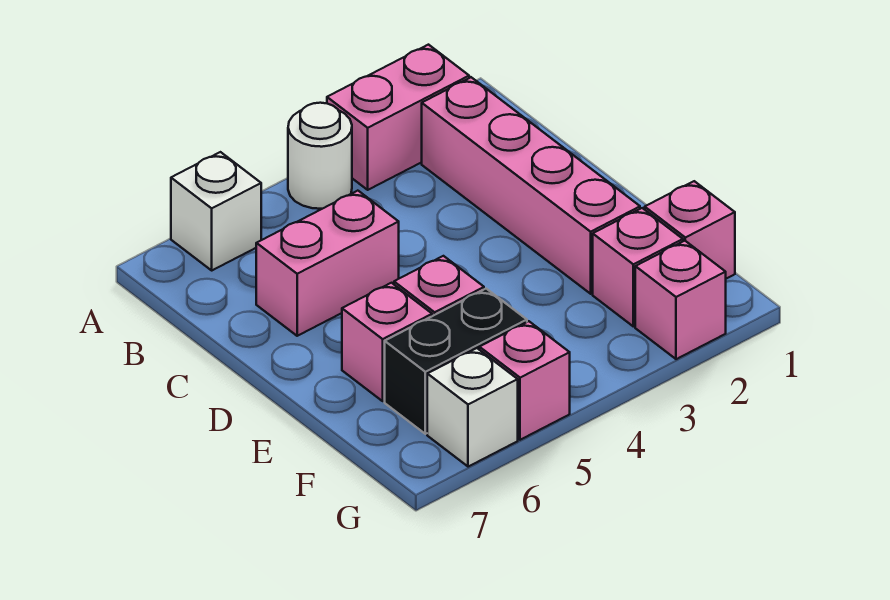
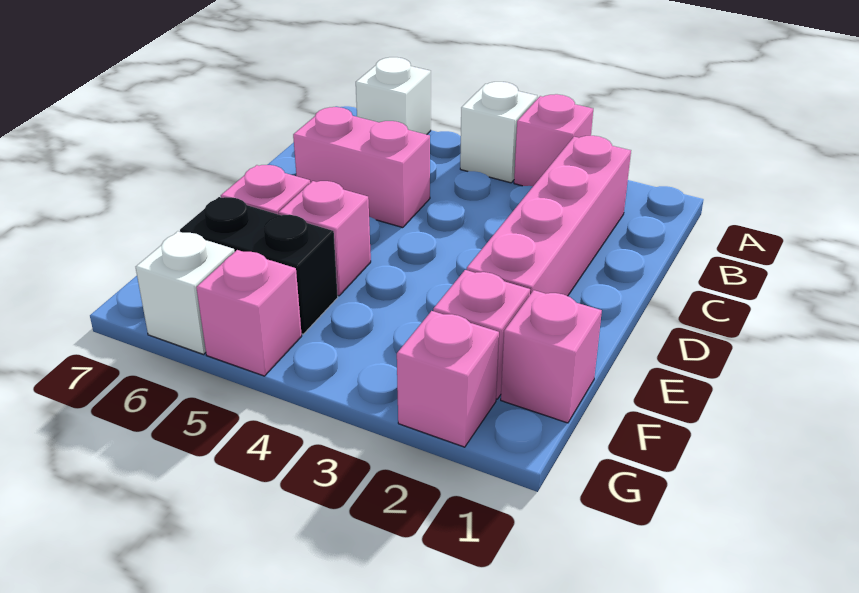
pink 1x2 brick [327,45,469,190] -> pink 1x1 brick [514,94,593,186]
white 1x1 round brick [288,103,352,209] -> white 1x1 brick [460,82,537,183]

